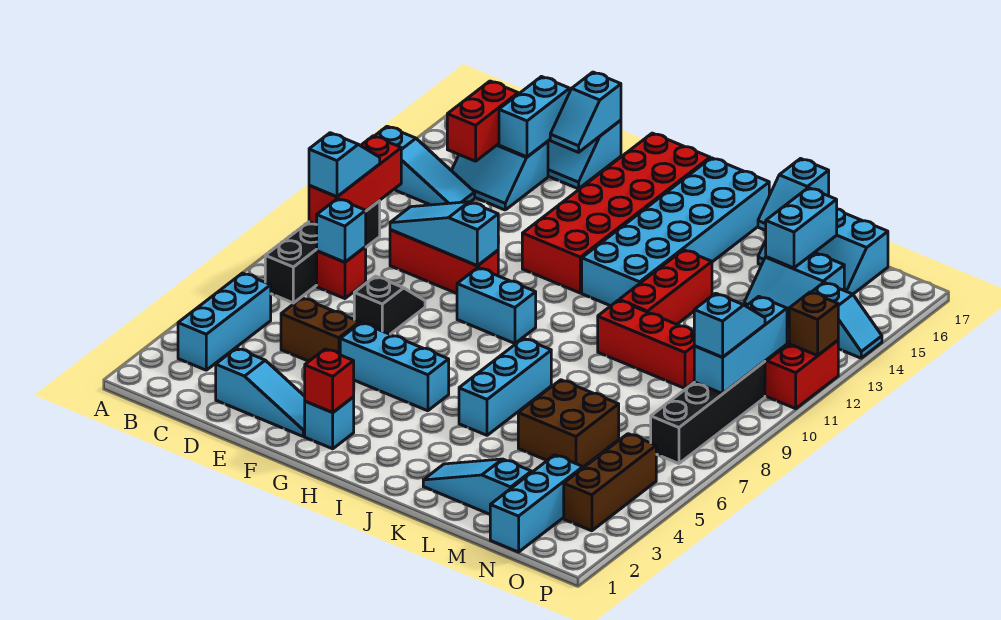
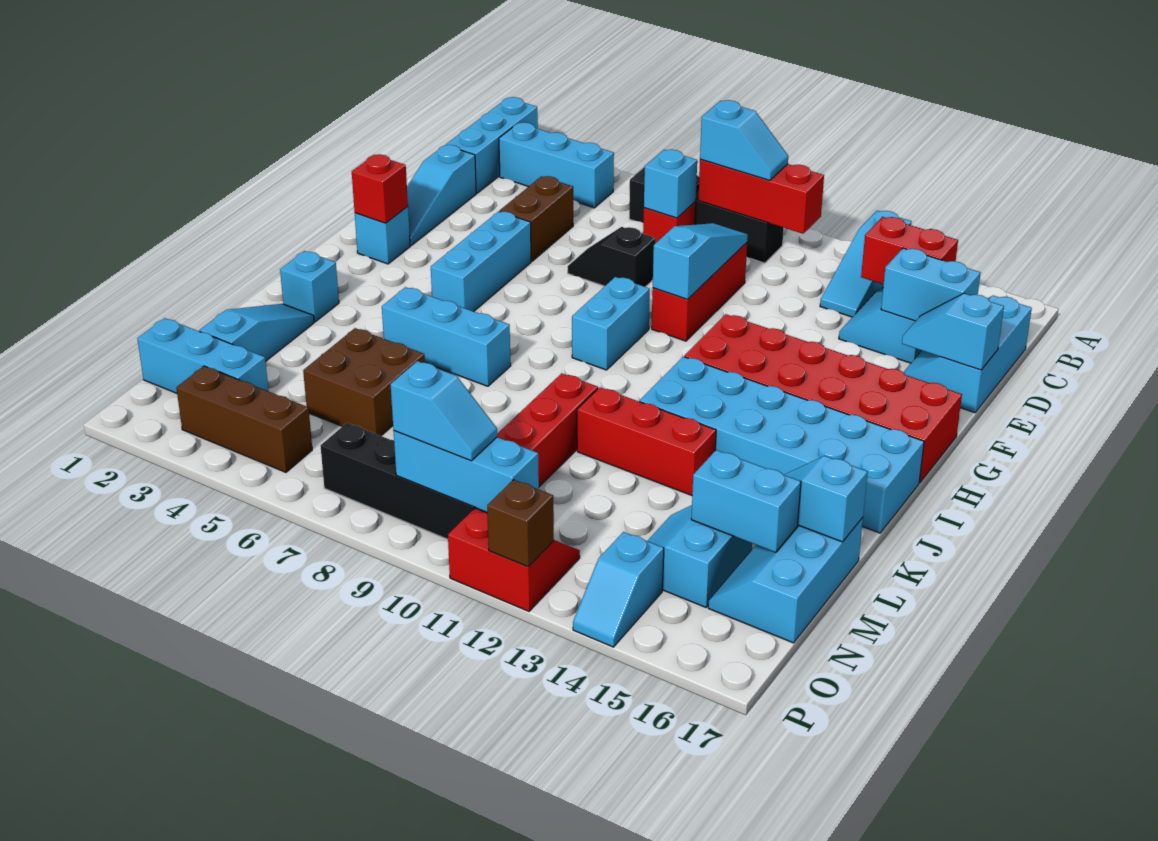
none -> cyan 1x3 brick [446,97,538,193]
black 1x2 slope [354,276,425,334] -> black 1x2 slope turned to [568,227,656,287]
none -> cyan 1x1 brick [280,251,339,322]

